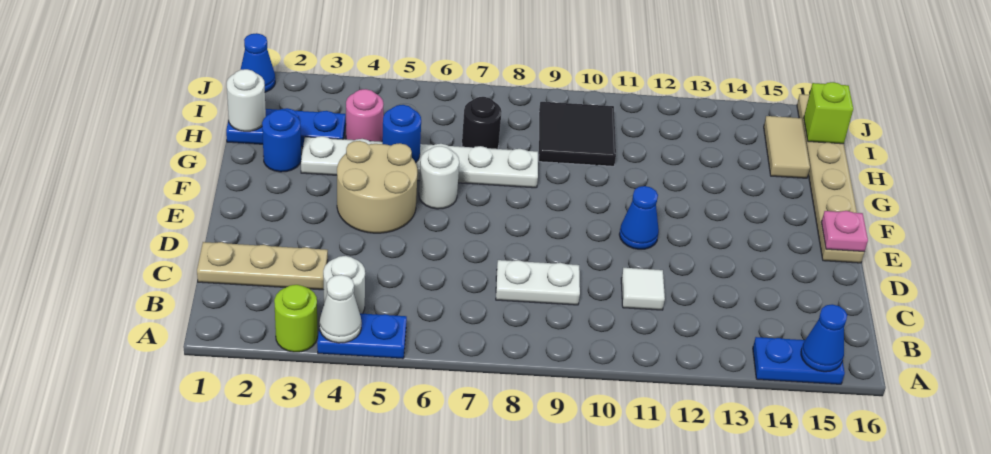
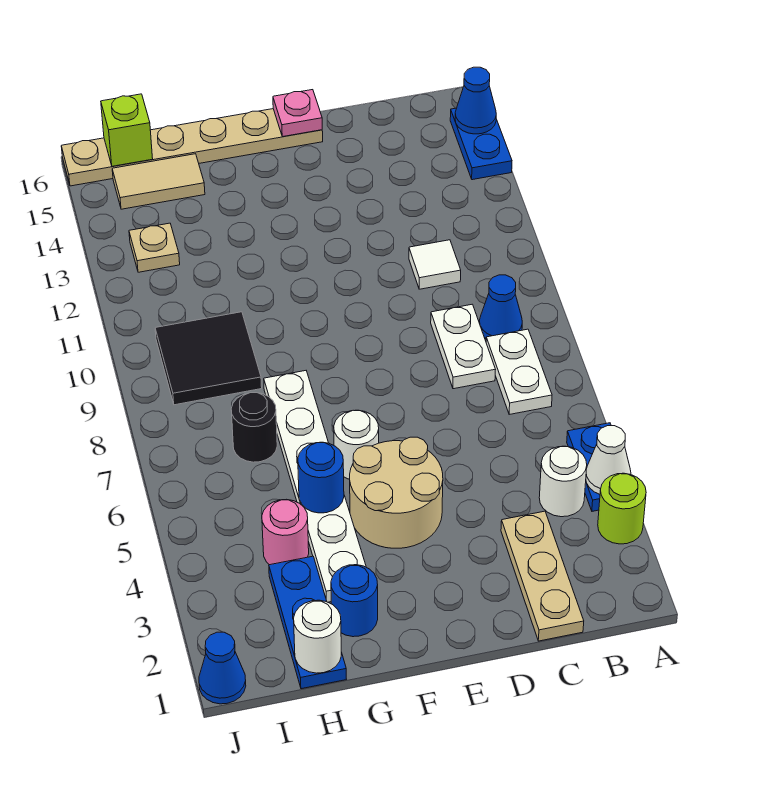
none -> white 1x2 plate [486,329,552,415]
blue 1x1 cone [619,186,659,249] -> blue 1x1 cone moved to [479,275,522,338]
none -> tan 1x1 plate [129,223,180,272]

